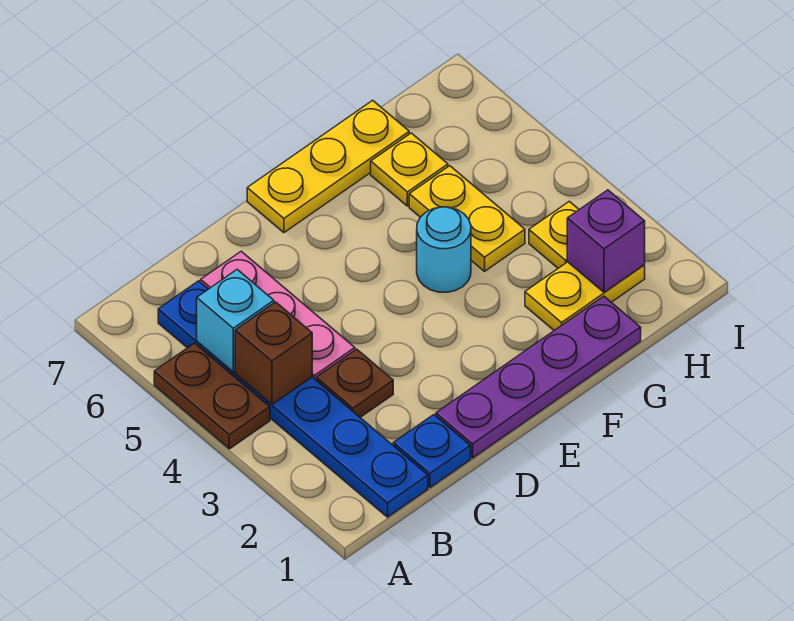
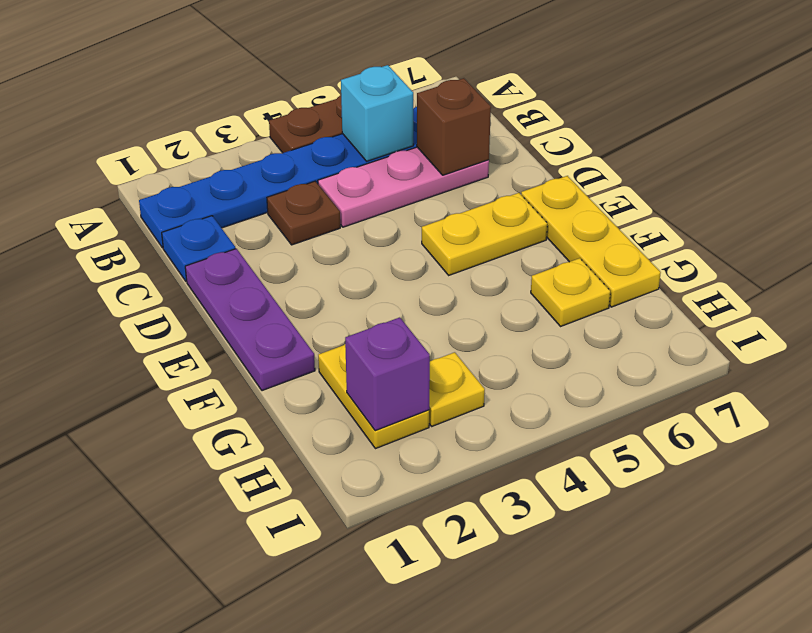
brown 1x1 brick [235,302,312,404] -> brown 1x1 brick moved to [417,78,491,175]
purple 1x4 plate [436,296,641,458] -> purple 1x3 plate [185,249,315,391]
cyan 1x1 round brick [417,207,471,292] -> none
yellow 1x2 plate [409,166,525,271] -> yellow 1x2 plate moved to [422,193,547,275]

